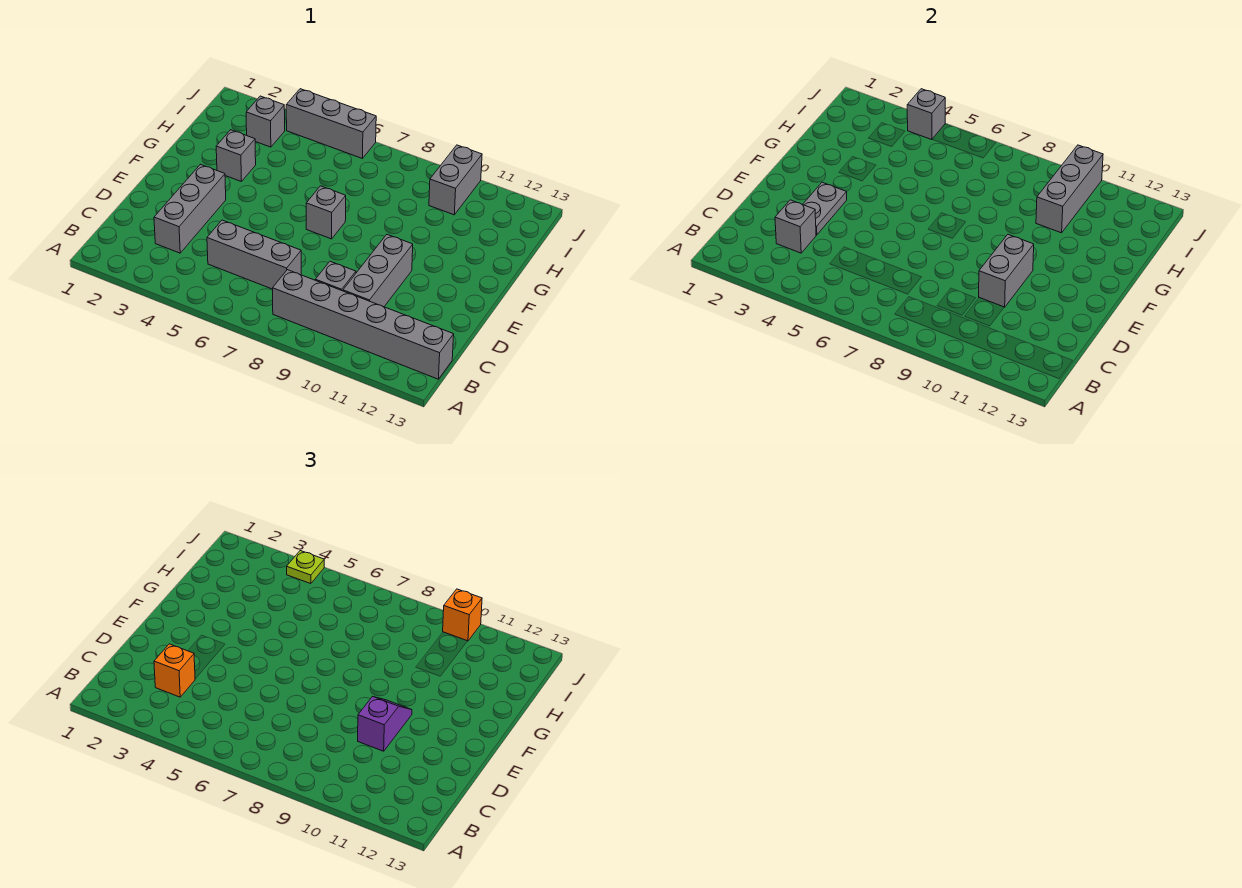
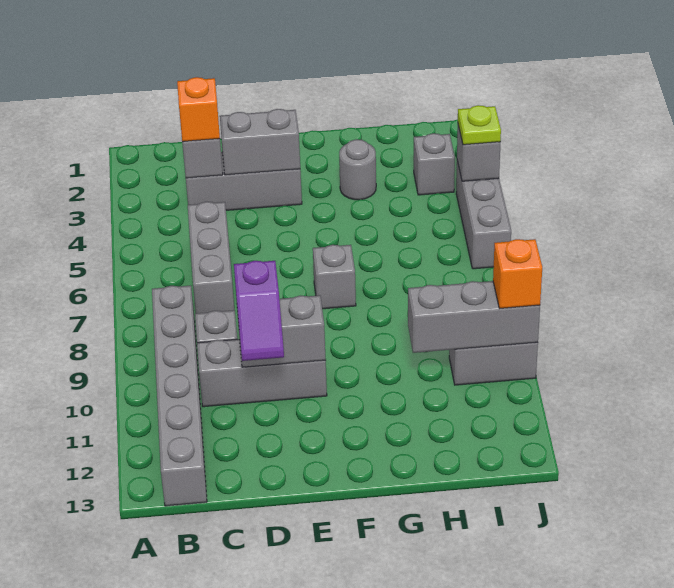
grey 1x2 plate [803,182,847,235] -> grey 1x2 brick [220,109,300,175]
purple 1x2 slope [358,696,412,751] -> purple 1x2 slope turned to [234,261,284,361]
grey 1x1 brick [216,130,256,182] -> grey 1x1 round brick [339,139,376,200]

